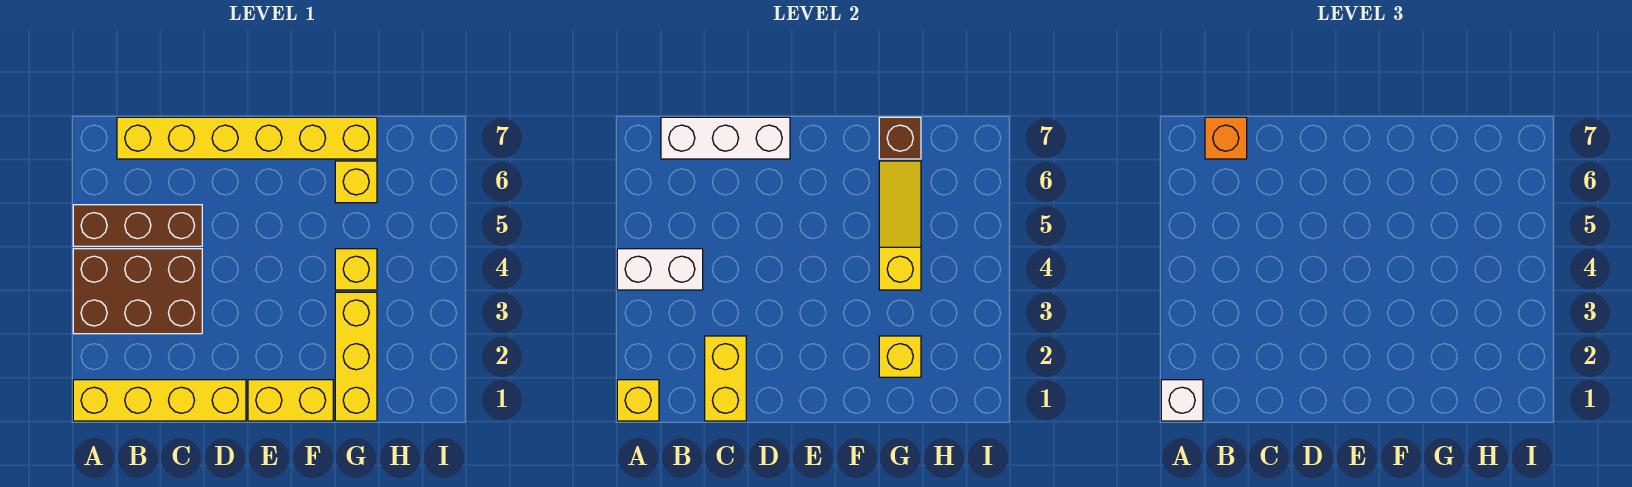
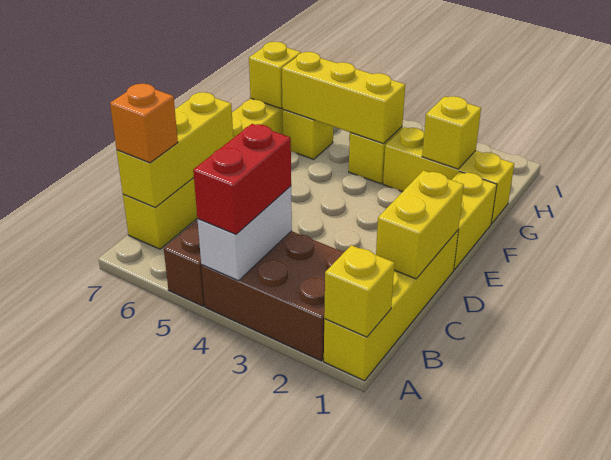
white 1x1 brick [1161,380,1203,421] -> none
brown 2x3 brick [73,249,202,334] -> brown 2x3 brick turned to [201,231,344,361]
none -> red 1x2 brick [193,124,291,234]
white 1x3 brick [661,117,790,159] -> yellow 1x3 brick [117,92,233,207]
yellow 1x2 brick [705,336,746,421] -> yellow 1x2 brick turned to [376,170,464,279]
yellow 1x3 slope [879,161,921,290] -> yellow 1x3 brick [282,52,405,144]
brown 1x1 brick [879,117,921,159] -> yellow 1x1 brick [249,42,301,109]

